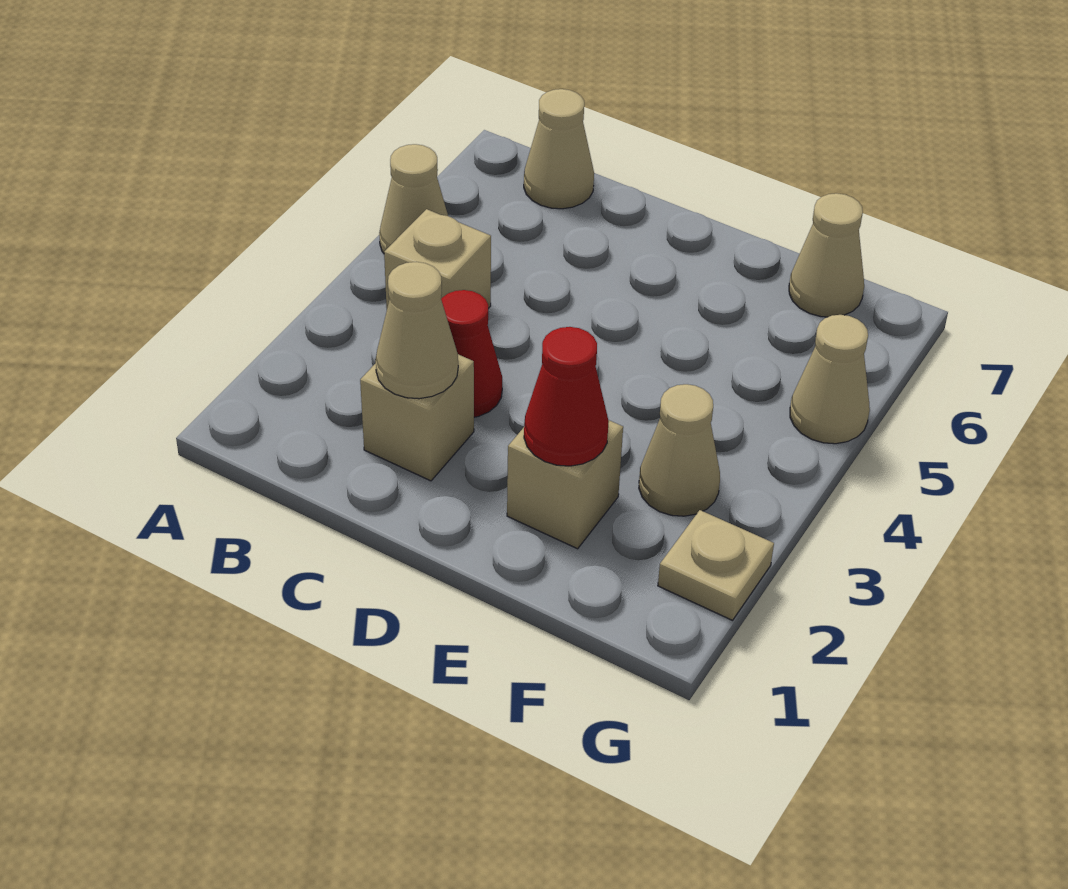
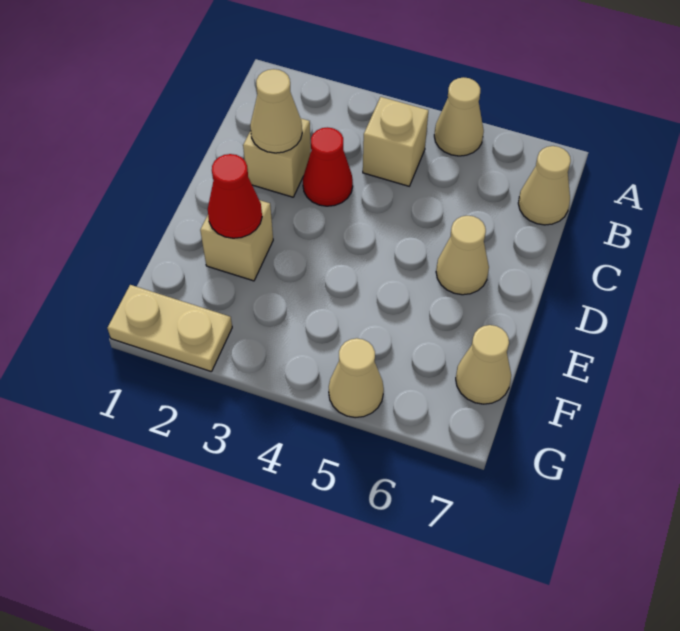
tan 1x1 cone [639,384,720,516] -> tan 1x1 cone moved to [436,216,489,295]
tan 1x1 plate [658,510,774,620] -> tan 1x2 plate [107,285,232,372]

